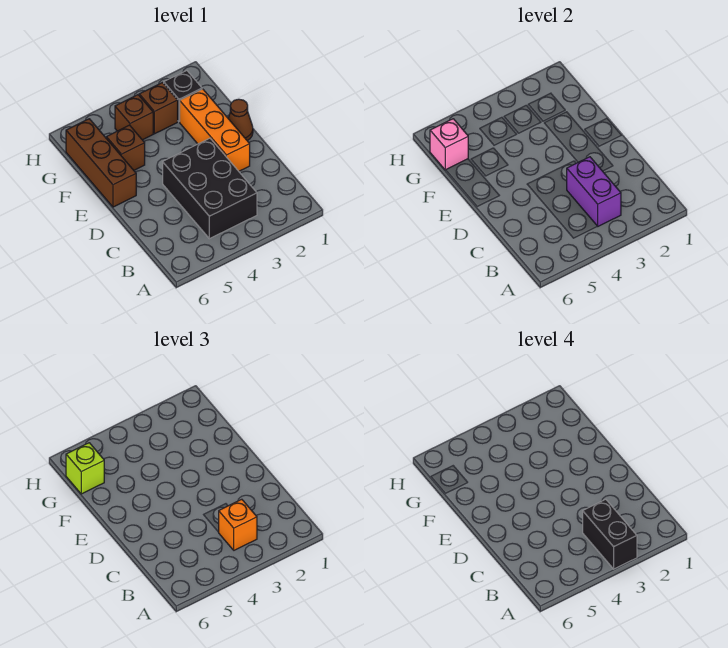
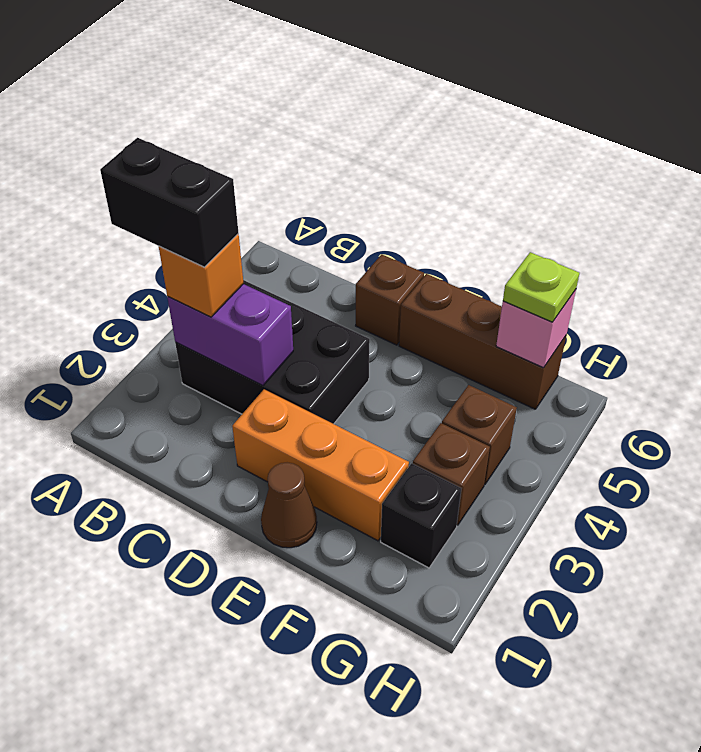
brown 1x1 brick [106,125,145,170] -> brown 1x1 brick moved to [356,254,424,345]
lime 1x1 brick [66,443,104,494] -> lime 1x1 plate [503,252,580,322]

